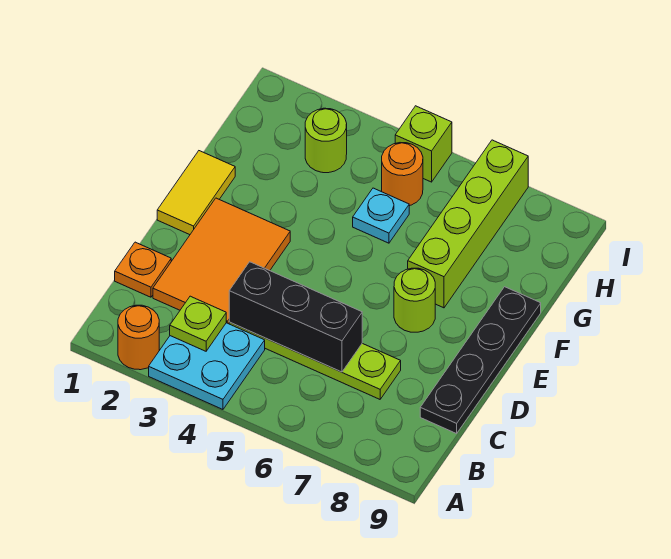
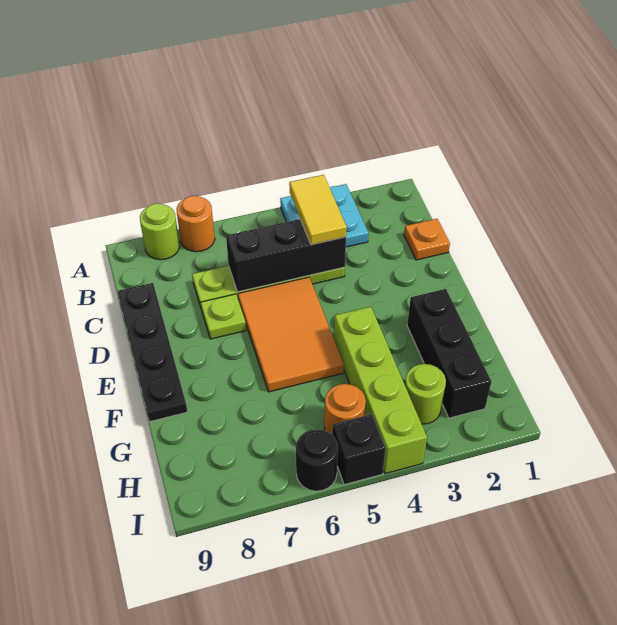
orange 1x1 round brick [118,305,159,370] -> orange 1x1 round brick moved to [176,196,215,252]
lime 1x1 plate [170,296,226,351] -> lime 1x1 plate moved to [201,294,246,339]
orange 2x3 tile [153,198,290,324] -> orange 2x3 tile moved to [238,277,344,392]
yellow 1x2 tile [157,151,235,235] -> yellow 1x2 tile moved to [289,175,347,245]
lime 1x1 round brick [394,268,435,332] -> lime 1x1 round brick moved to [140,204,180,260]
none -> black 1x3 brick [407,289,492,418]
lime 1x4 brick [408,140,528,308] -> lime 1x4 brick moved to [334,307,427,474]
cyan 1x1 plate [353,188,409,243] -> none
lime 1x1 brick [395,106,452,182] -> black 1x1 brick [332,414,386,485]
none -> black 1x1 round brick [296,429,338,491]

